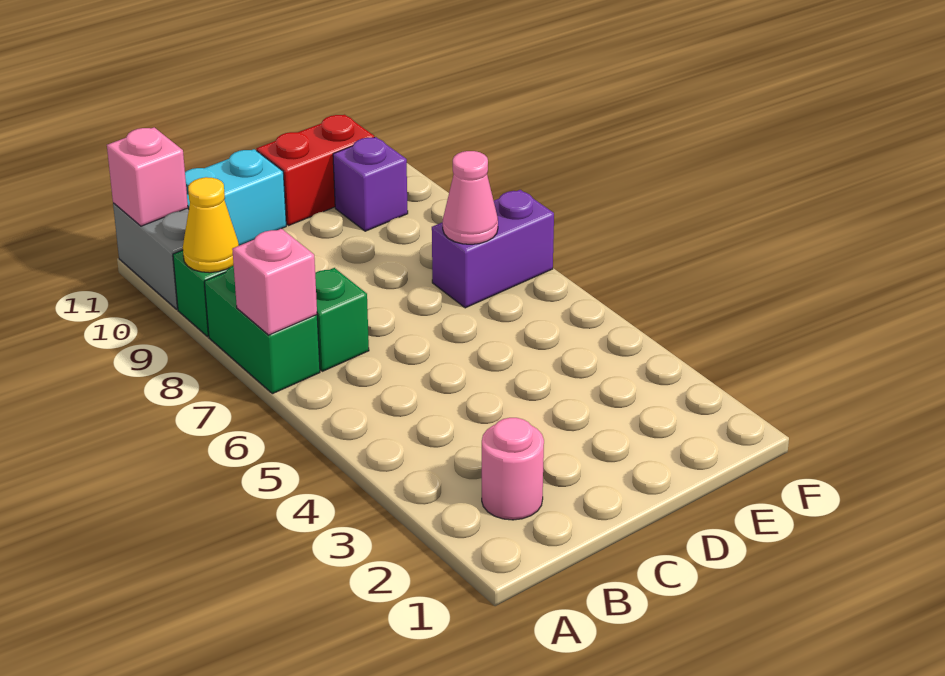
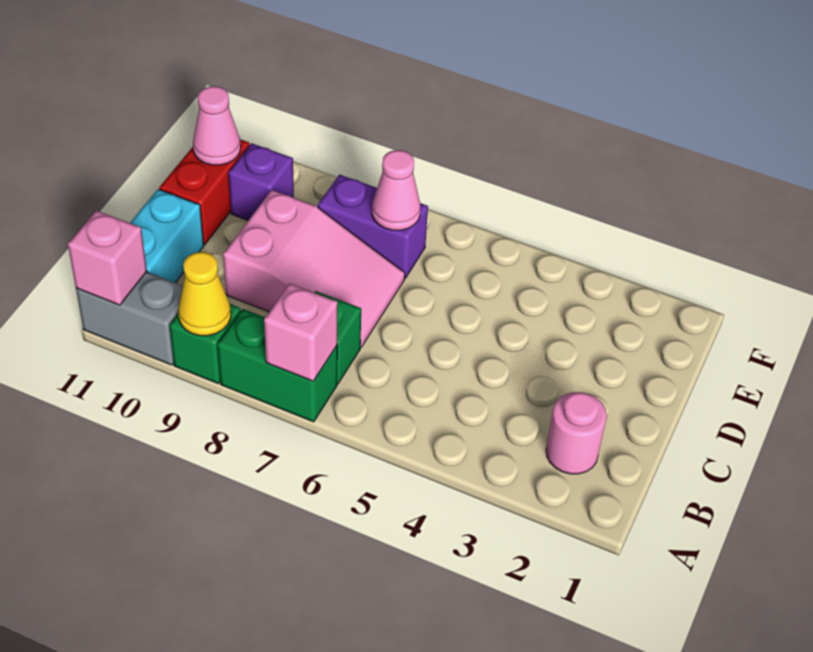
none -> pink 2x3 slope [223,190,405,347]
purple 1x2 brick [432,190,554,308] -> purple 1x2 brick turned to [318,175,428,278]
none -> pink 1x1 cone [193,86,241,165]

